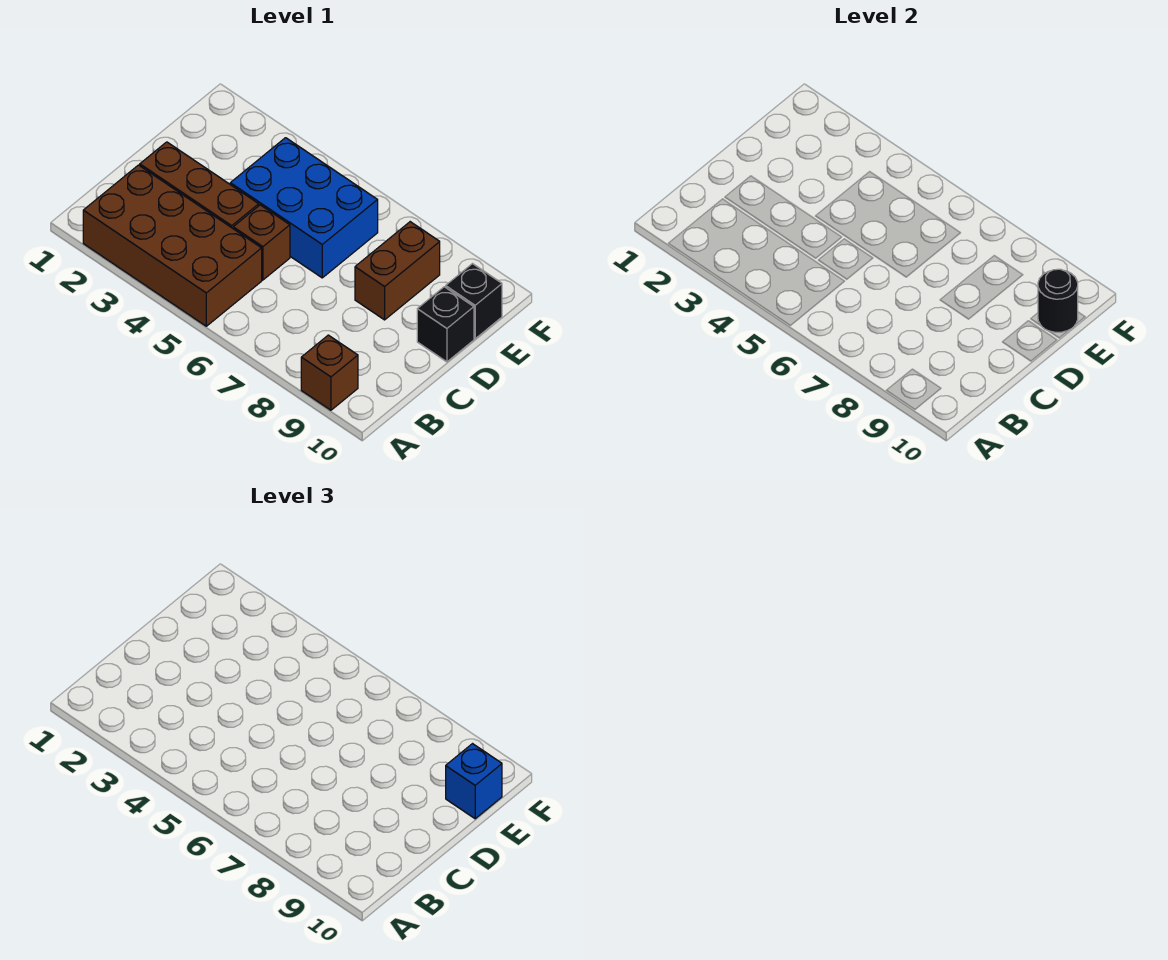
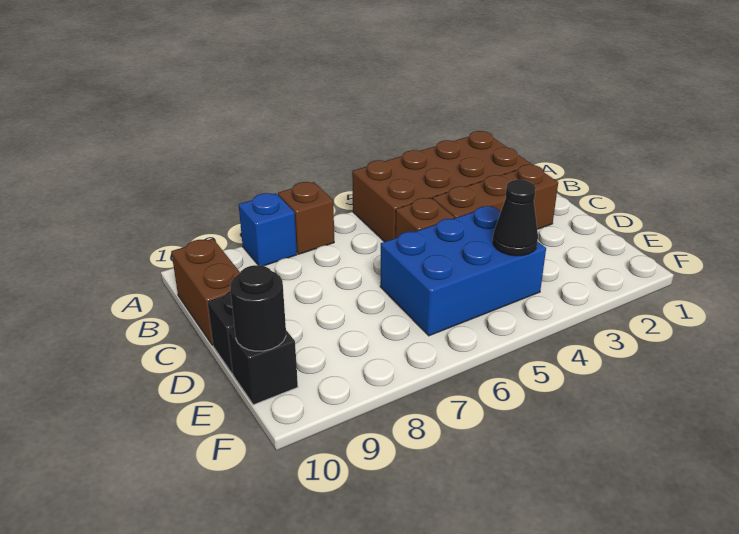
brown 1x1 brick [301,335,358,410] -> brown 1x1 brick moved to [278,182,334,254]
brown 1x2 brick [355,222,440,320] -> brown 1x2 brick moved to [171,239,240,345]
none -> black 1x1 cone [493,180,538,256]
blue 1x1 brick [446,744,502,819] -> blue 1x1 brick moved to [239,193,297,266]

